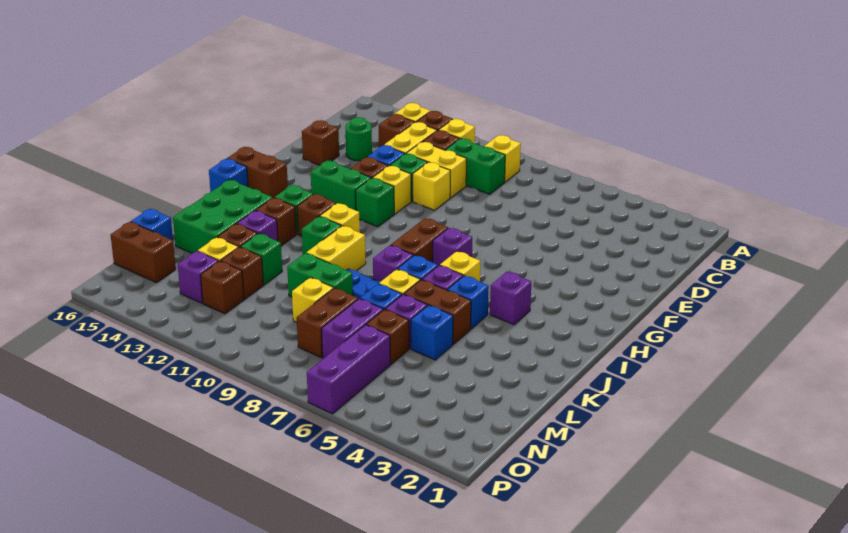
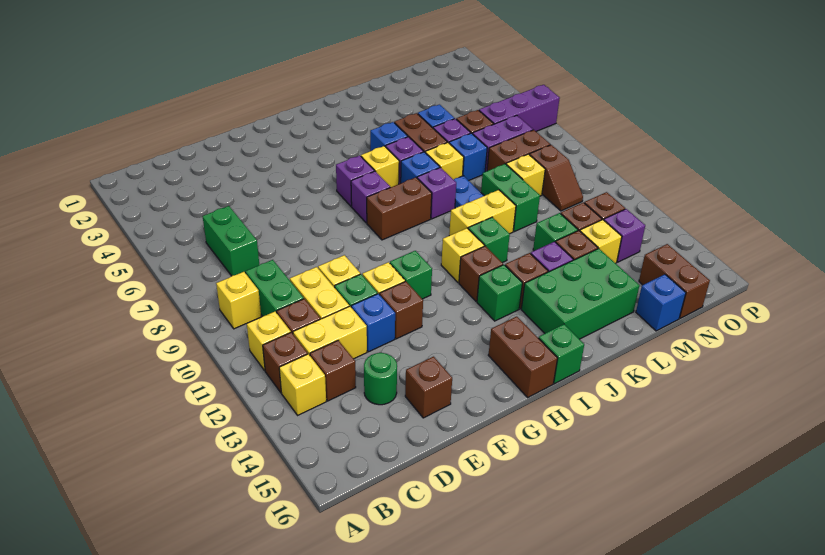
green 1x2 brick [311,160,371,210] -> green 1x2 brick moved to [203,206,259,276]
purple 1x1 brick [490,272,531,325] -> purple 1x1 brick moved to [336,155,374,206]
blue 1x1 brick [209,159,248,192] -> green 1x1 brick [539,324,584,384]
none -> brown 1x2 slope [529,145,583,211]

